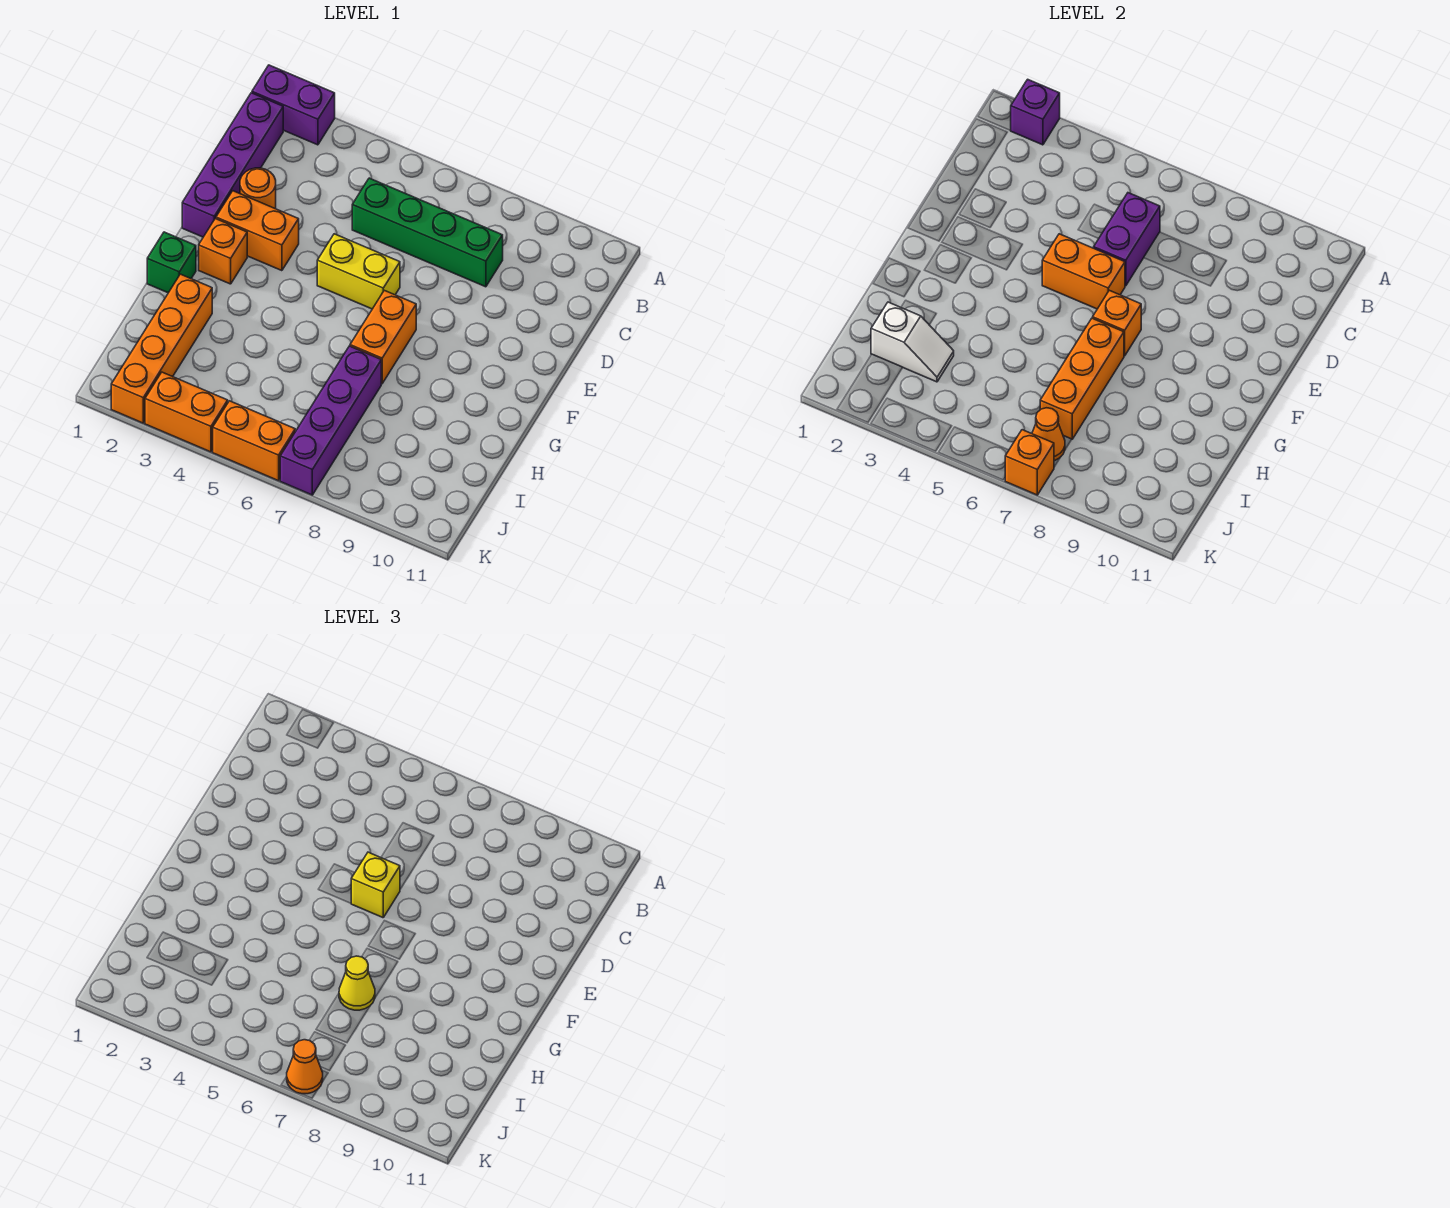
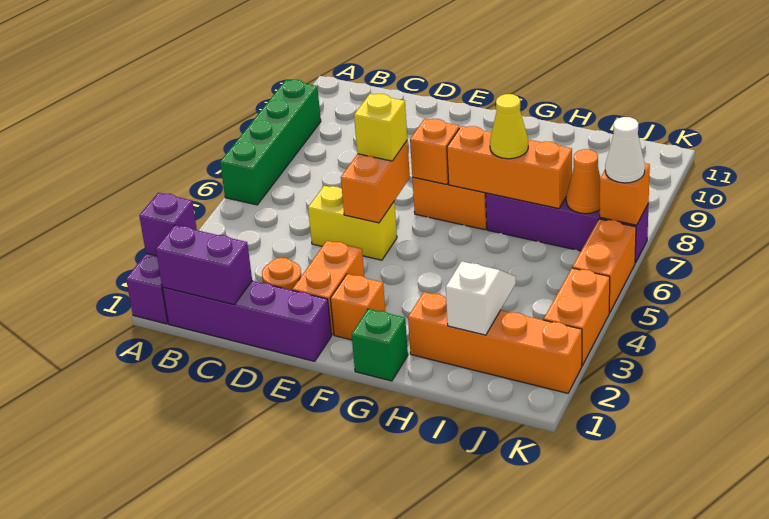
green 1x4 brick [352,178,503,287] -> green 1x4 brick moved to [220,80,321,205]
purple 1x2 brick [1094,193,1160,286] -> purple 1x2 brick moved to [156,225,252,305]
yellow 1x2 brick [317,234,400,309] -> yellow 1x2 brick turned to [308,186,397,260]
orange 1x1 cone [287,1040,323,1094] -> white 1x1 cone [605,117,645,183]

